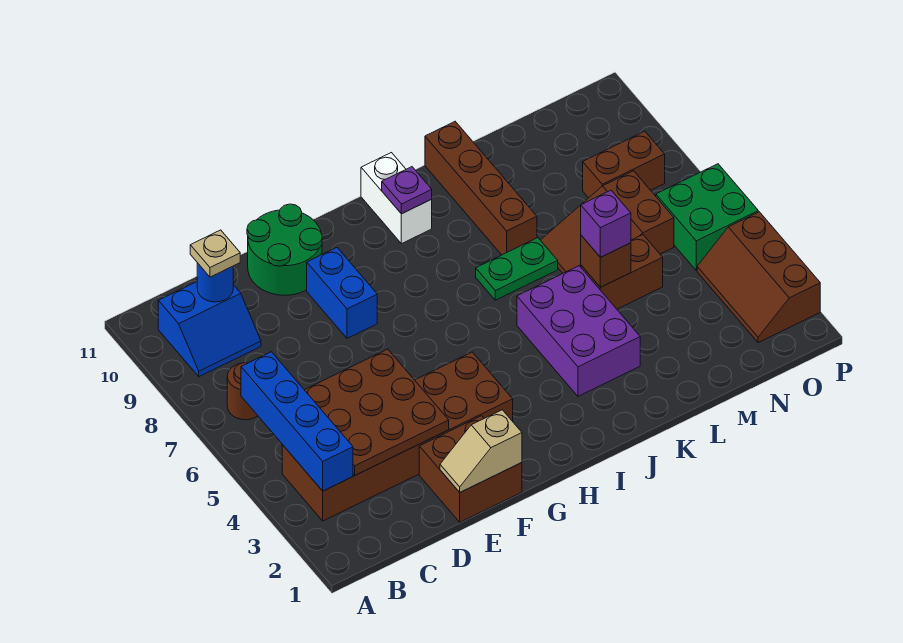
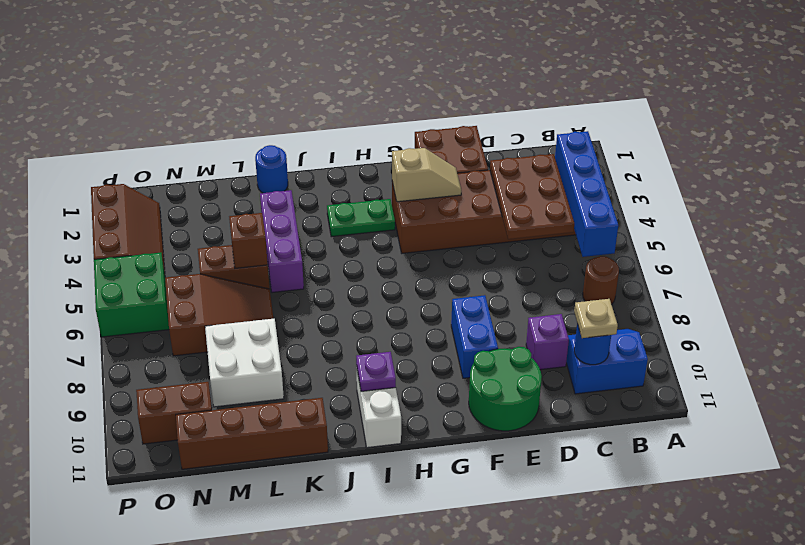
brown 3x3 plate [305,349,449,475] -> brown 2x3 plate [490,154,574,239]
tan 1x2 slope [440,410,522,492] -> tan 1x2 slope moved to [392,148,461,202]
purple 2x3 brick [517,266,640,396] -> purple 1x3 brick [260,190,304,293]
green 1x2 plate [476,238,558,300] -> green 1x2 plate moved to [327,199,395,237]
none -> blue 1x1 round brick [255,145,288,193]
brown 1x4 brick [425,122,537,255] -> brown 1x4 brick turned to [176,398,328,469]
purple 1x1 brick [581,190,631,257] -> purple 1x1 brick moved to [526,314,569,370]
none -> white 2x2 brick [205,319,284,407]
brown 1x2 brick [583,131,665,198] -> brown 1x2 brick moved to [136,382,212,444]

